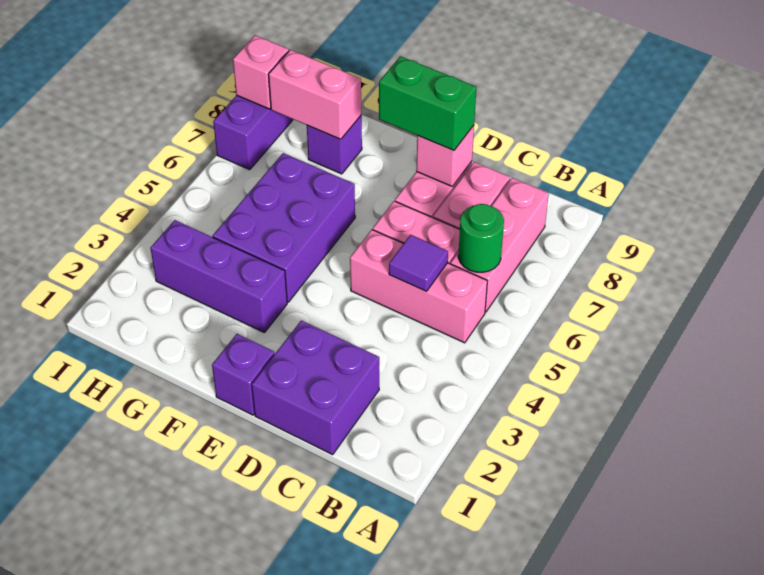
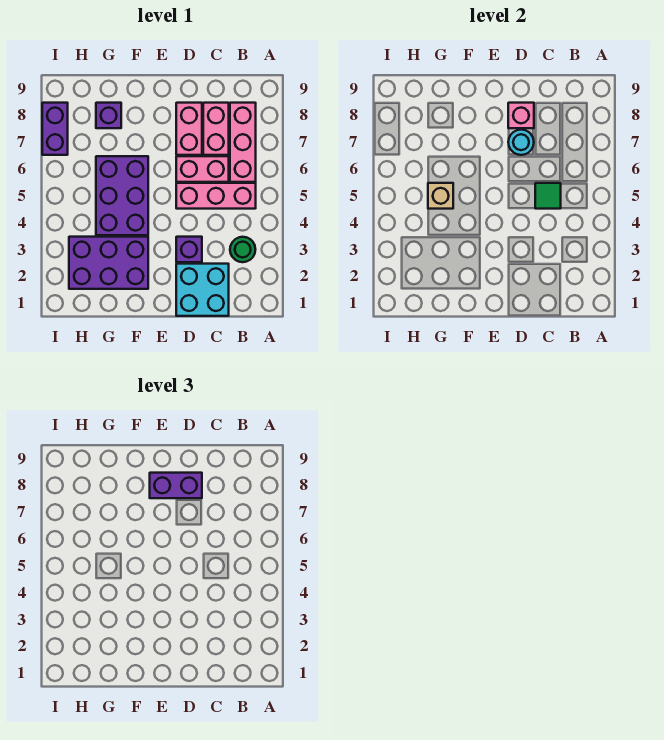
green 1x1 round brick [458,204,504,272] -> green 1x1 round brick moved to [230,237,255,262]
purple 2x2 brick [252,320,379,455] -> cyan 2x2 brick [176,264,229,316]
purple 1x1 tile [389,235,448,291] -> green 1x1 tile [535,183,561,209]
none -> cyan 1x1 round brick [508,130,534,155]
green 1x2 brick [379,56,476,150] -> purple 1x2 brick [150,473,202,498]
purple 1x1 brick [212,334,275,415] -> purple 1x1 brick moved to [176,237,202,262]
purple 1x3 brick [150,220,287,332] -> purple 2x3 brick [69,237,148,289]
none -> tan 1x1 brick [428,183,453,209]
pink 1x2 brick [269,50,361,139] -> none
pink 1x1 brick [233,35,289,109] -> none

